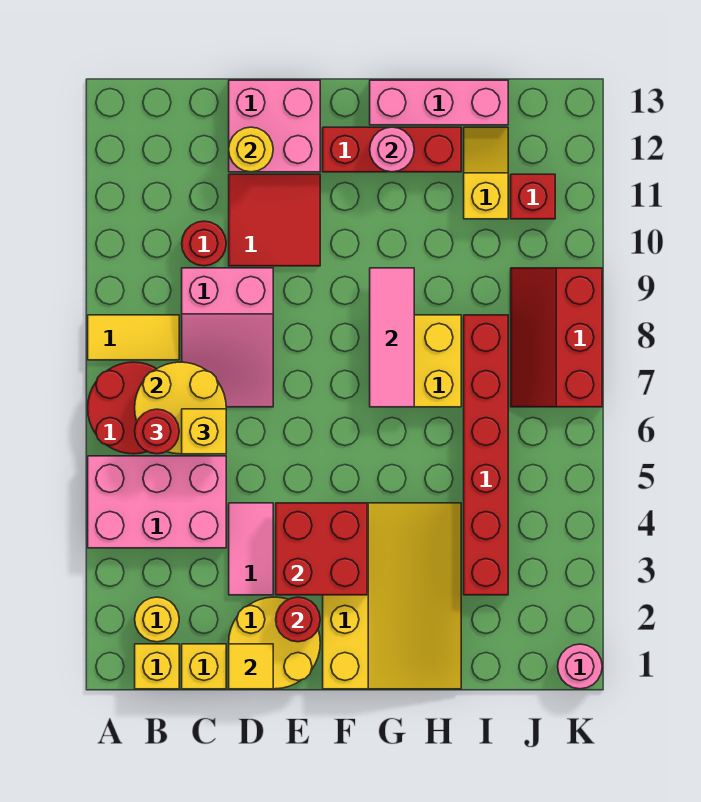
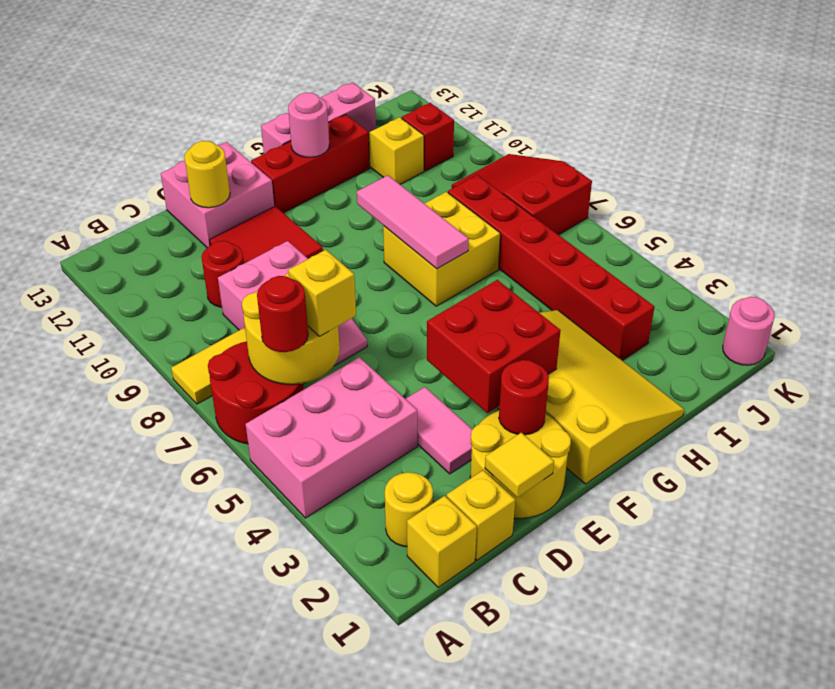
red 2x3 slope [511,268,602,407] -> red 2x3 slope turned to [452,154,592,235]

